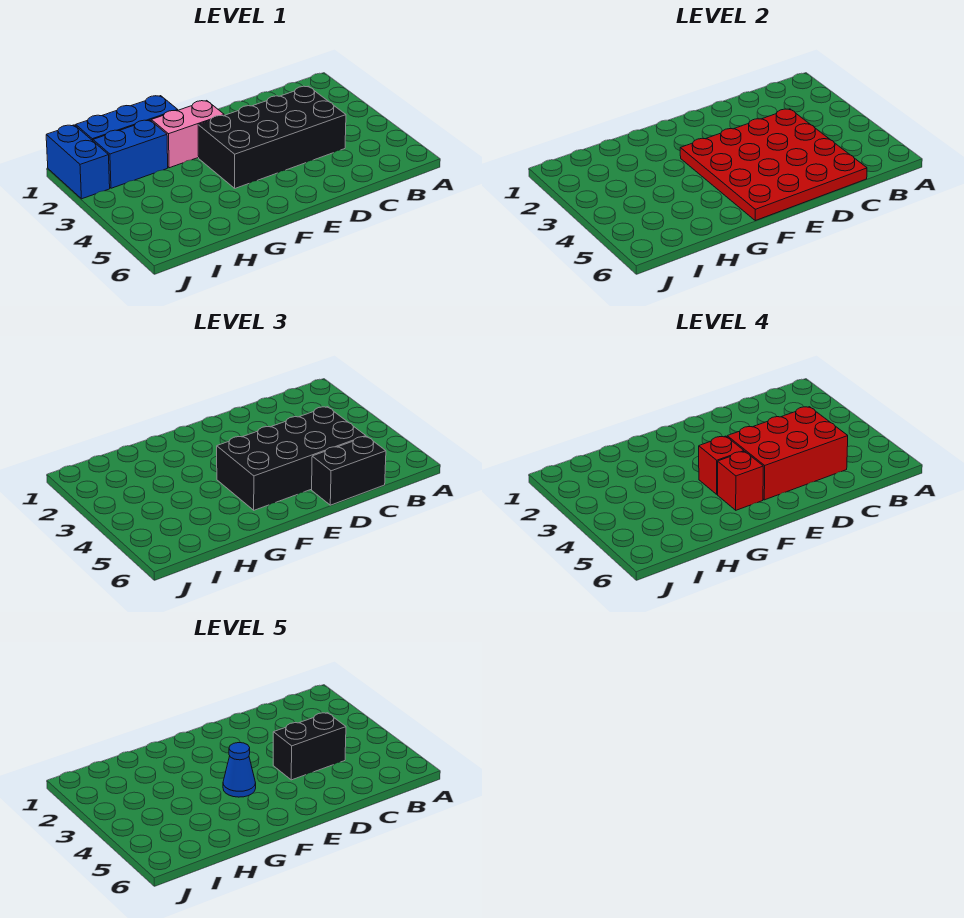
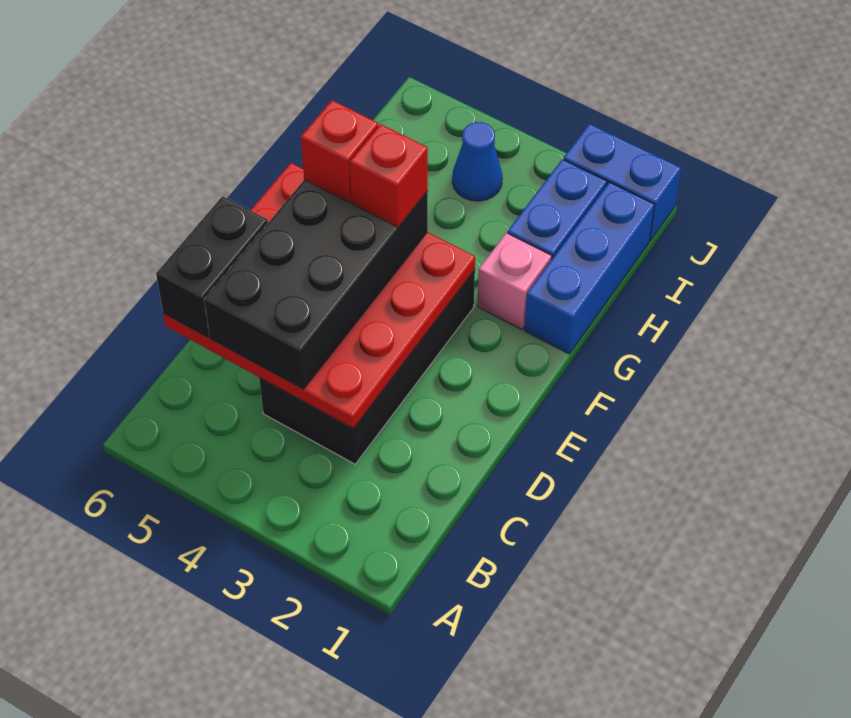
red 2x3 brick [727,407,848,500] -> none
black 1x2 brick [273,713,346,780] -> none
pink 1x2 brick [151,101,224,168] -> pink 1x1 brick [477,233,552,330]
blue 1x1 cone [223,743,256,797] -> blue 1x1 cone moved to [452,122,502,201]

